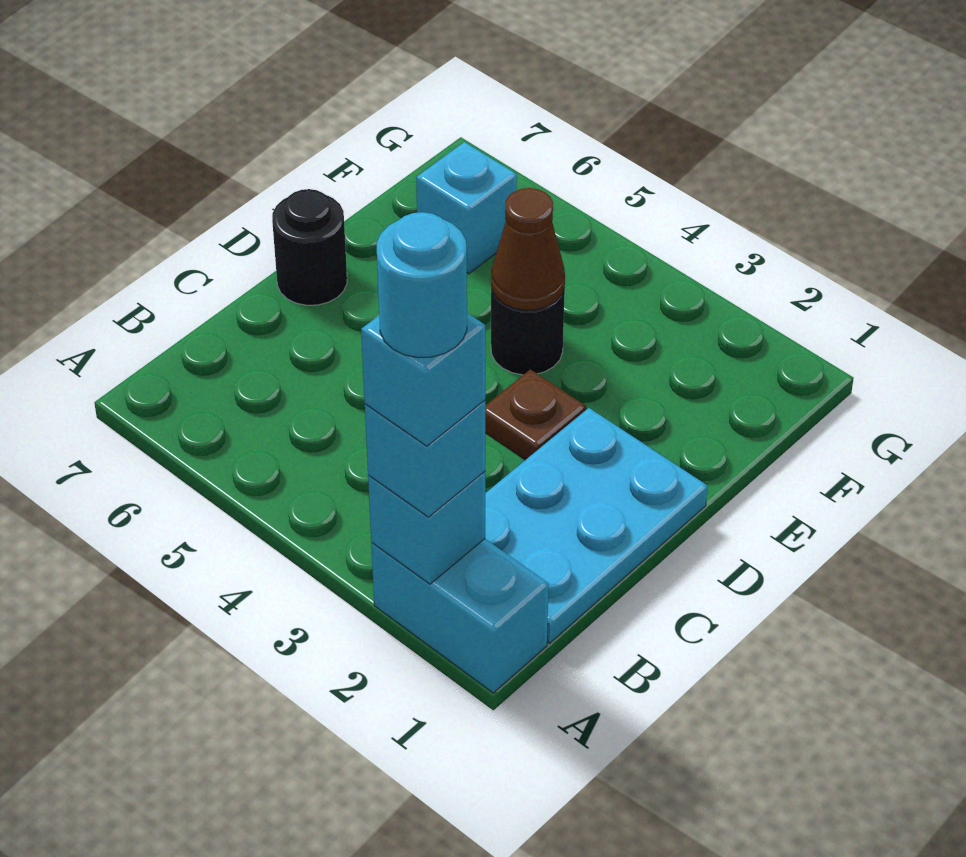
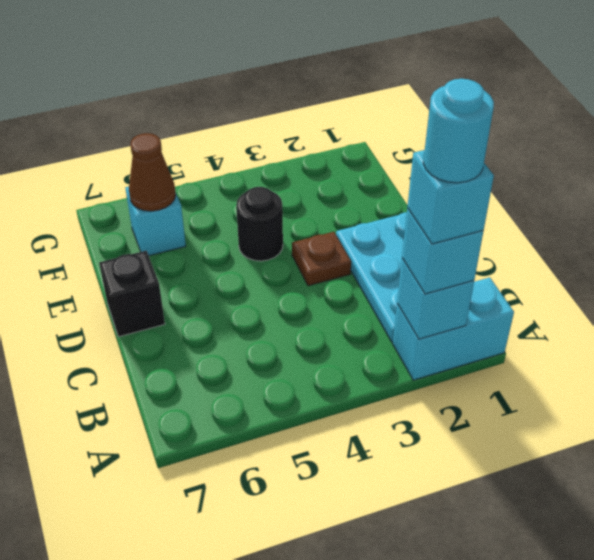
black 1x1 round brick [272,189,347,305] -> black 1x1 brick [99,251,165,337]
brown 1x1 cone [491,188,565,310] -> brown 1x1 cone moved to [129,133,176,211]

